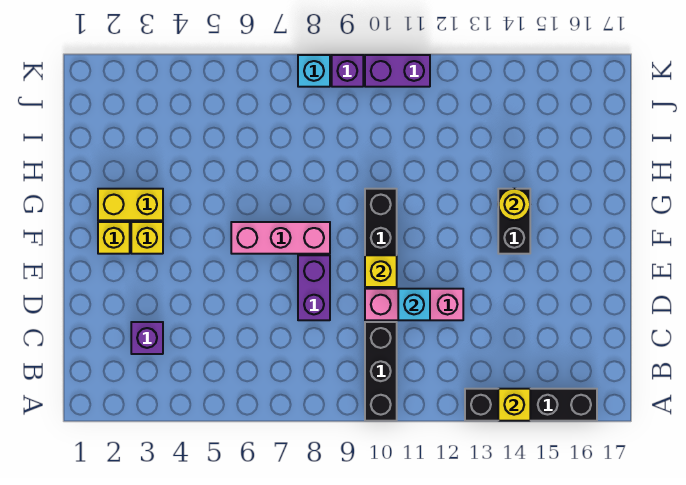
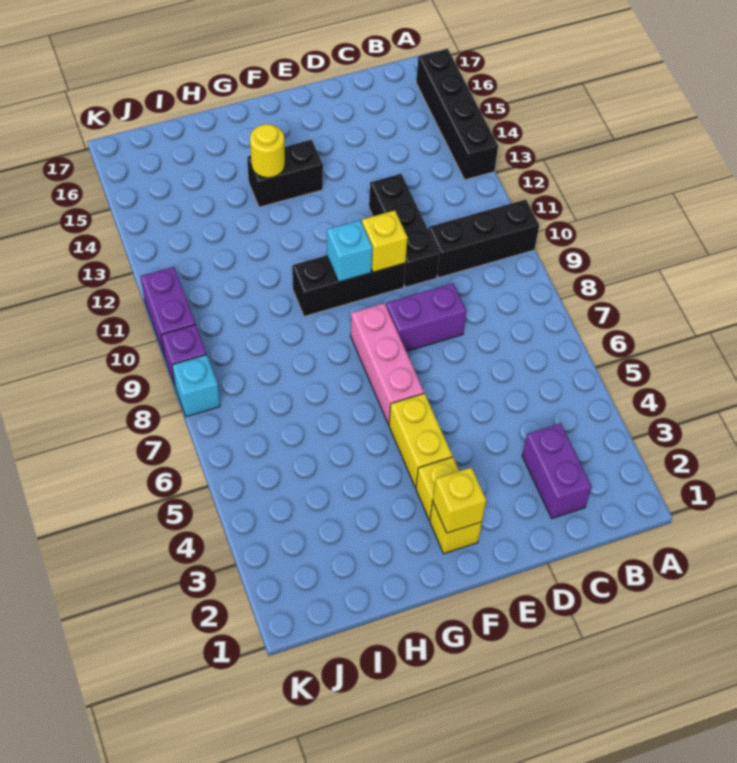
yellow 1x1 brick [498,389,530,421] -> yellow 1x1 brick moved to [433,467,486,533]
purple 1x1 brick [131,322,163,354] -> purple 1x2 brick [522,423,592,518]
pink 1x3 brick [365,289,463,320] -> black 1x3 brick [369,174,439,287]
cyan 1x1 brick [398,289,430,320] -> cyan 1x1 brick moved to [327,220,373,282]
yellow 1x2 brick [98,189,163,220] -> yellow 1x2 brick moved to [389,393,452,488]

